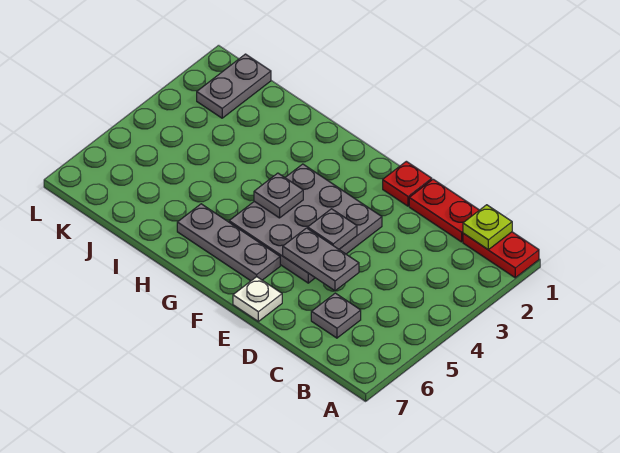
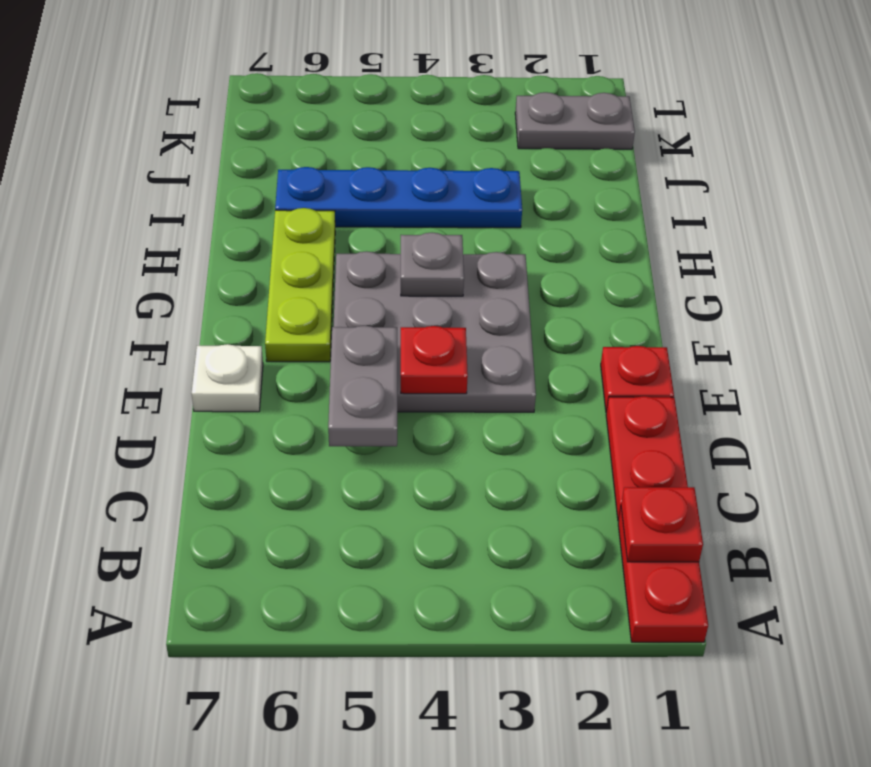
lime 1x1 plate [463,205,512,250] -> red 1x1 plate [621,487,703,562]
grey 1x1 plate [311,293,361,338] -> none
grey 1x1 plate [308,209,357,249] -> red 1x1 plate [401,326,468,394]
grey 1x3 plate [177,204,280,281] -> lime 1x3 plate [265,208,335,362]
none -> blue 1x4 plate [275,167,522,228]

